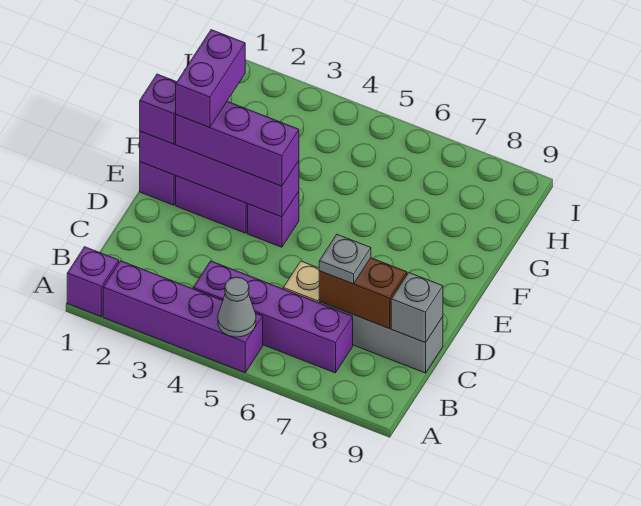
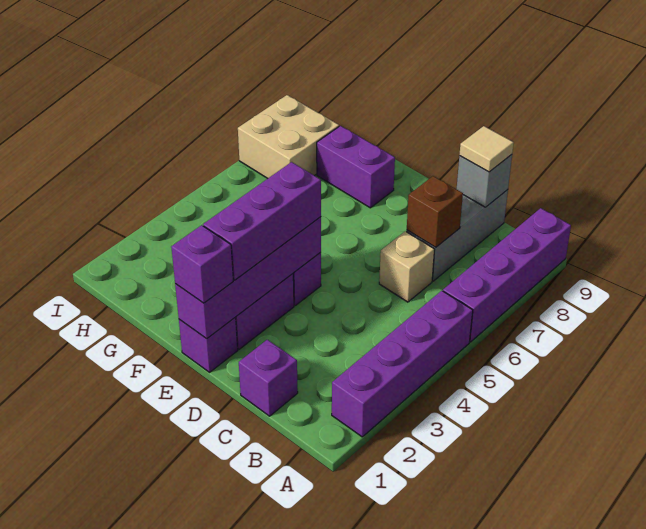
purple 1x1 brick [67,247,119,316] -> purple 1x1 brick moved to [239,340,298,416]
grey 1x1 cone [218,277,256,337] -> none
purple 1x4 brick [193,261,353,373] -> purple 1x4 brick moved to [443,208,571,342]
brown 1x2 brick [319,258,407,328] -> brown 1x1 brick [407,176,463,247]
grey 1x1 plate [319,235,371,284] -> none
none -> tan 1x1 tile [460,126,514,172]
purple 1x2 brick [176,30,245,128] -> purple 1x2 brick moved to [317,126,395,208]
none -> tan 2x2 brick [238,95,339,178]

